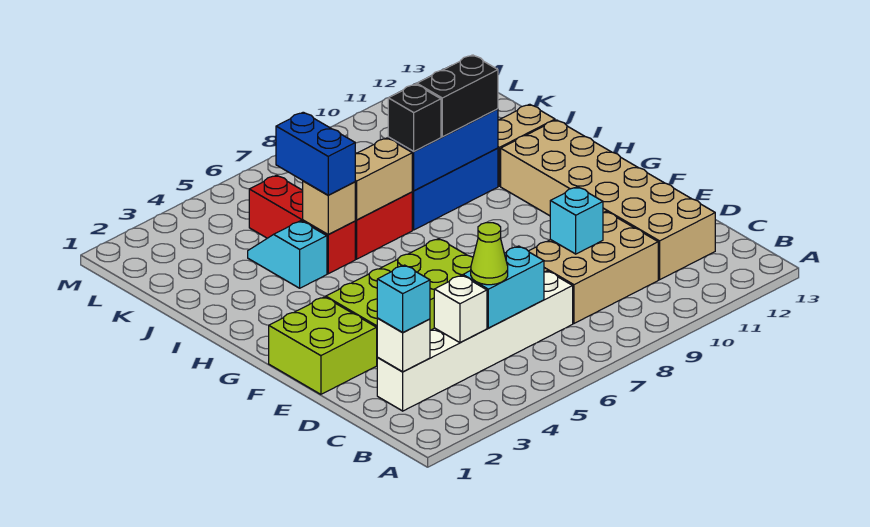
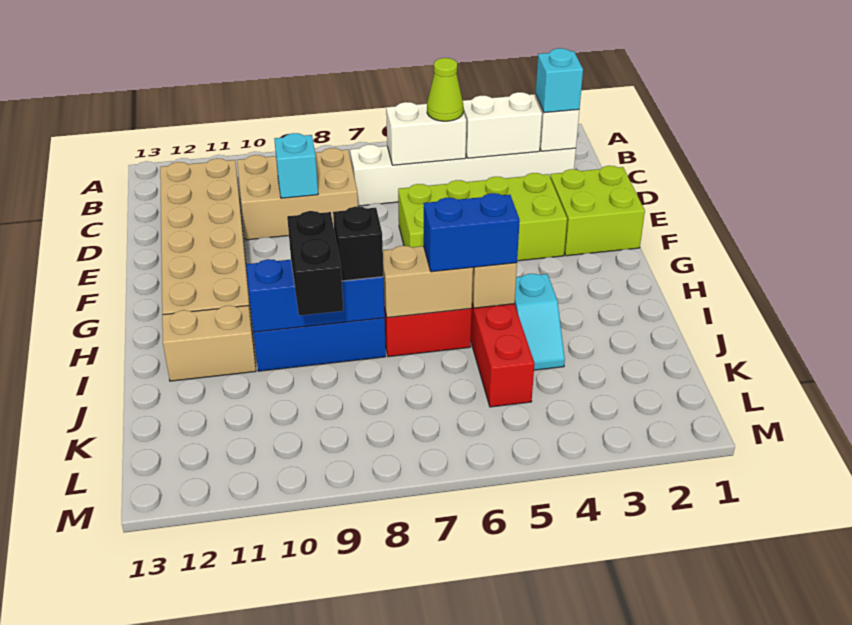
white 1x1 brick [434,275,487,343] -> white 1x2 brick [463,92,542,158]
cyan 1x2 brick [463,246,544,328] -> white 1x2 brick [386,102,466,165]
blue 1x2 brick [276,112,355,195] -> blue 1x2 brick turned to [424,193,520,272]
black 1x2 brick [417,55,498,137] -> black 1x2 brick turned to [287,211,343,316]

